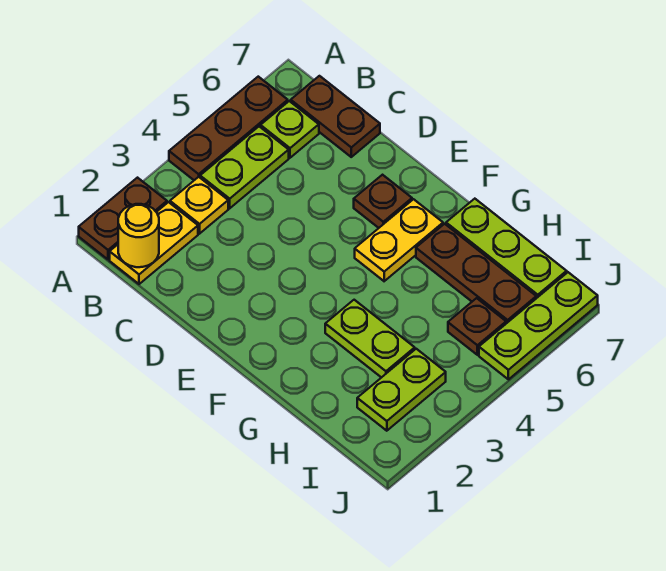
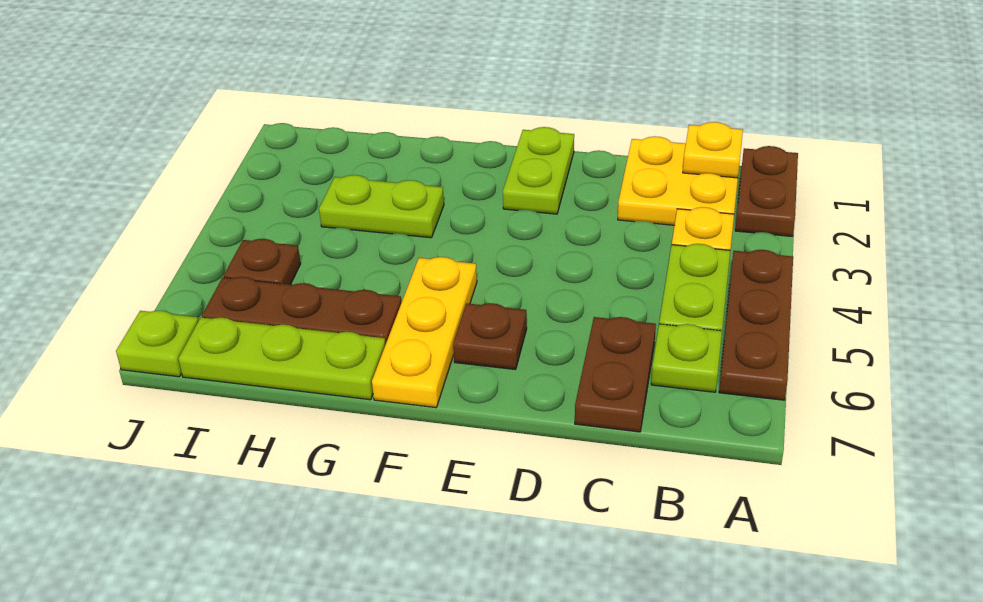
yellow 1x2 plate [110,202,198,284] -> yellow 2x2 plate [618,136,738,225]
yellow 1x1 round brick [118,204,159,267] -> yellow 1x1 plate [683,122,743,178]
brown 1x2 plate [291,76,380,157] -> brown 1x2 plate turned to [575,317,656,432]
yellow 1x2 plate [355,199,443,281] -> yellow 1x3 plate [372,257,477,408]
lime 1x2 plate [357,349,446,431] -> lime 1x2 plate moved to [503,127,574,214]
lime 1x3 plate [479,272,598,379] -> lime 1x1 plate [116,311,198,377]

